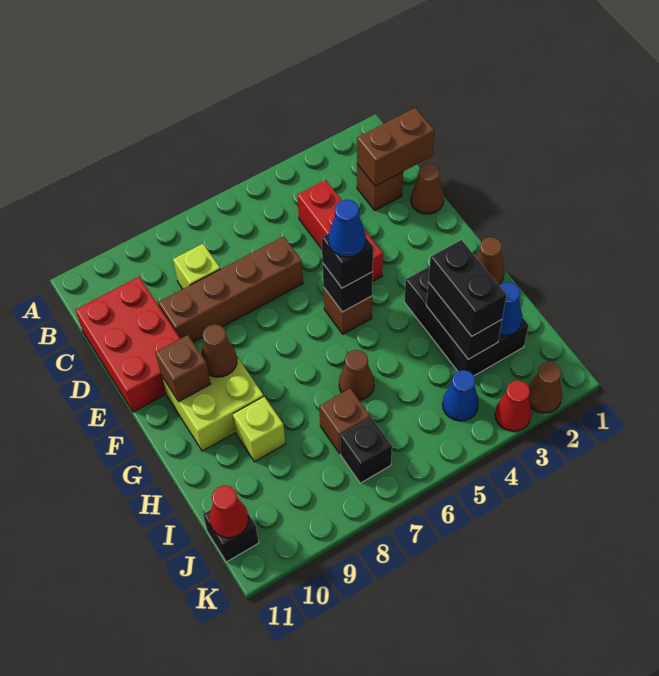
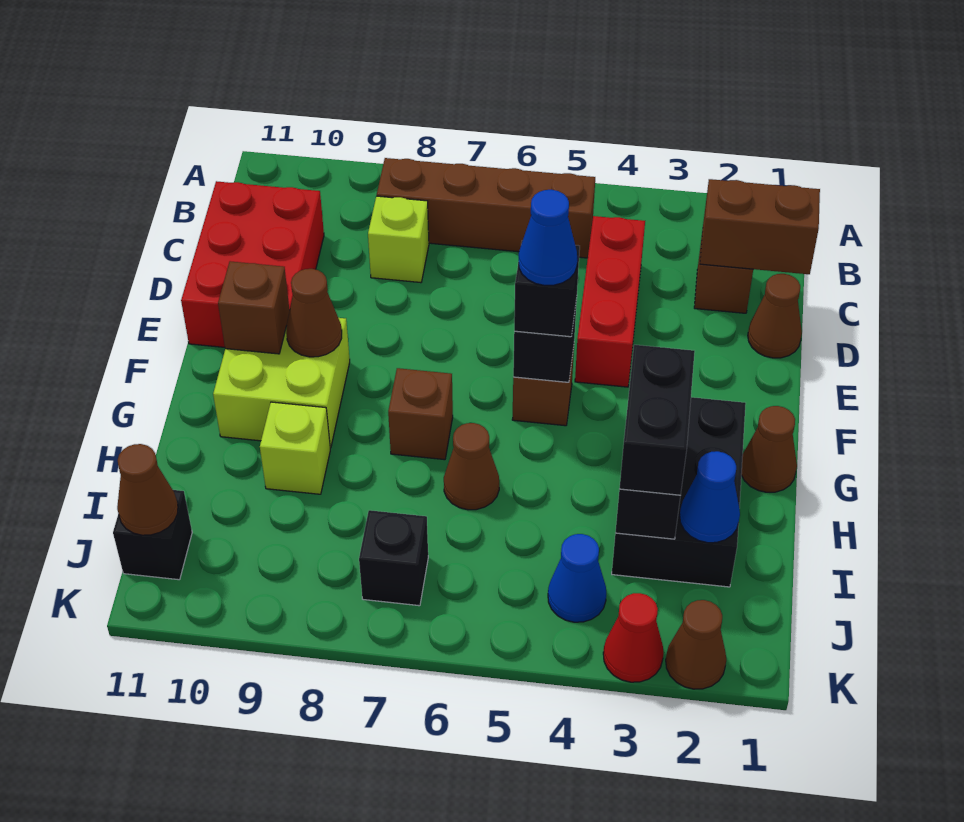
brown 1x4 brick [158,236,303,343] -> brown 1x4 brick moved to [377,158,595,258]
brown 1x1 brick [319,388,370,453] -> brown 1x1 brick moved to [388,368,453,460]
red 1x1 cone [209,485,248,538] -> brown 1x1 cone [117,444,178,535]

